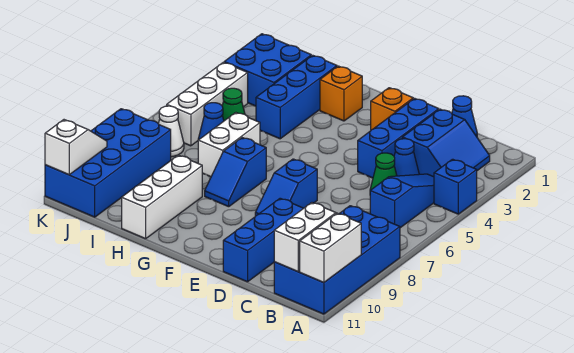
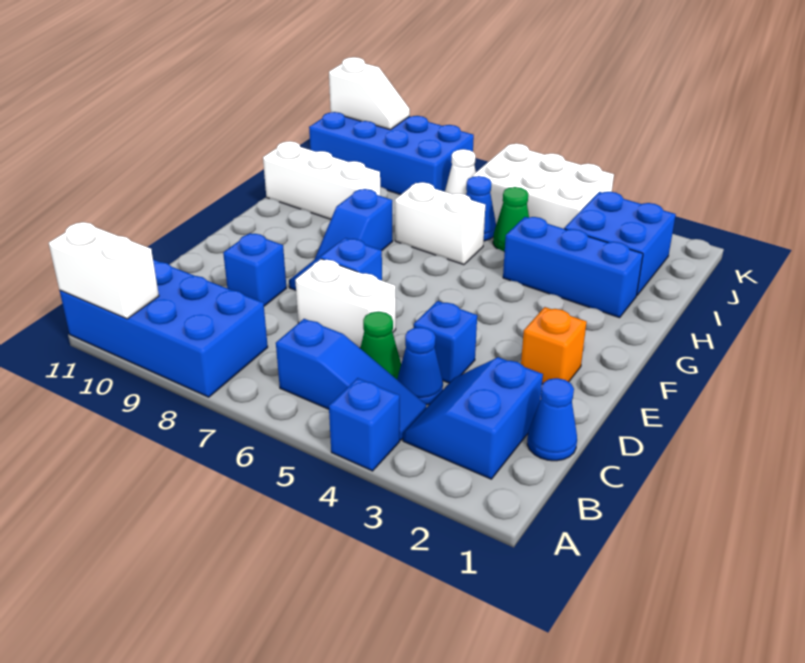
blue 2x2 slope [402,109,490,177] -> blue 2x2 slope turned to [403,357,543,479]
white 1x2 brick [274,203,336,272] -> white 1x2 brick moved to [295,259,396,348]
blue 1x3 brick [358,98,439,178] -> blue 1x1 brick [414,301,477,383]
blue 1x3 brick [223,198,303,282] -> blue 1x1 brick [223,233,286,306]
orange 1x1 brick [320,66,362,121] -> none
blue 1x2 slope [205,138,266,207] -> blue 1x2 slope turned to [314,189,393,260]
white 1x3 brick [167,62,248,146] -> white 2x3 brick [472,144,614,229]

